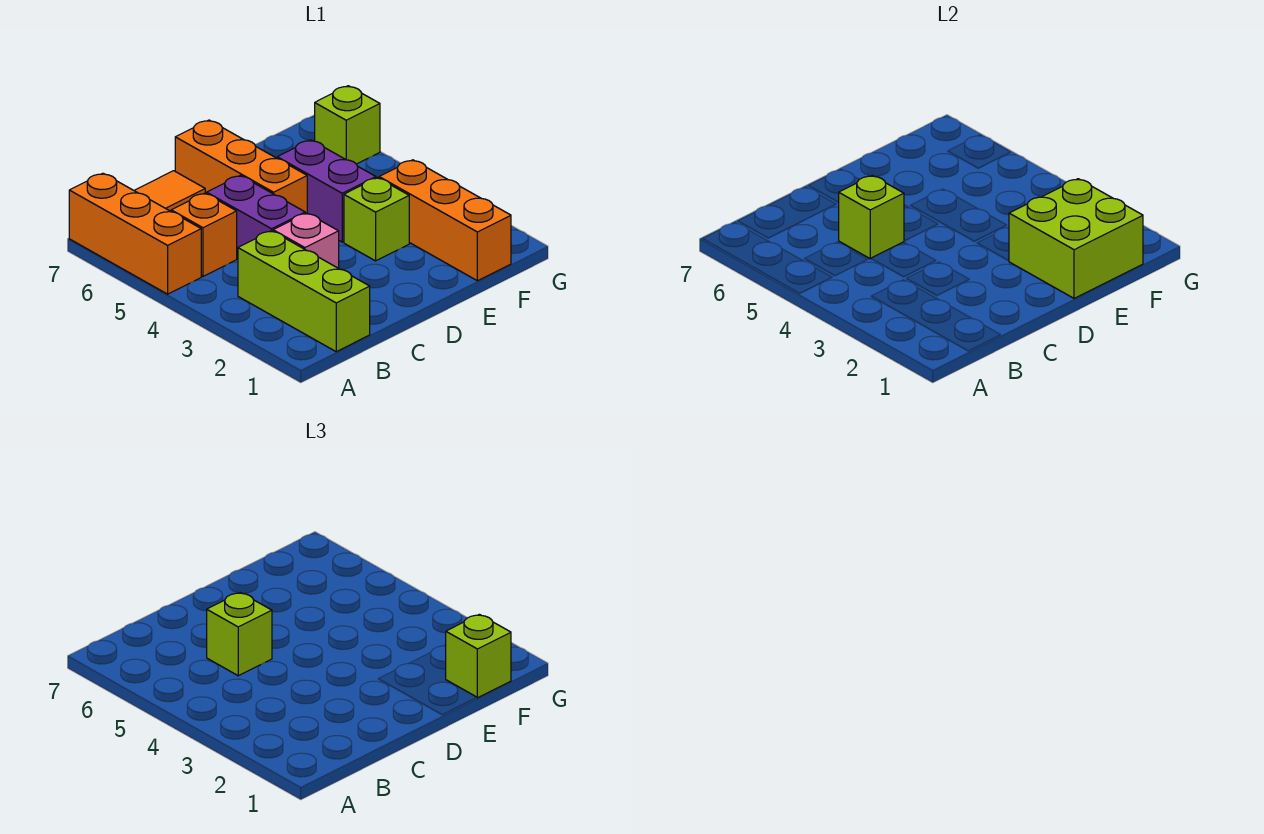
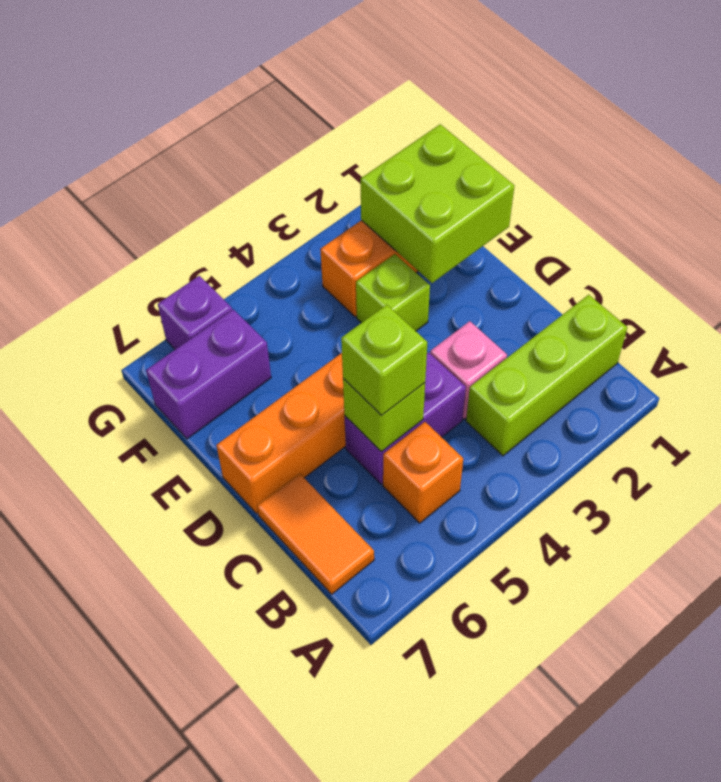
orange 1x3 brick [69,173,201,294] -> none
purple 1x2 brick [277,140,376,242] -> purple 1x2 brick moved to [146,309,271,439]
lime 1x1 brick [446,614,511,698] -> none
lime 1x1 brick [315,86,380,164] -> purple 1x1 brick [158,276,232,349]

